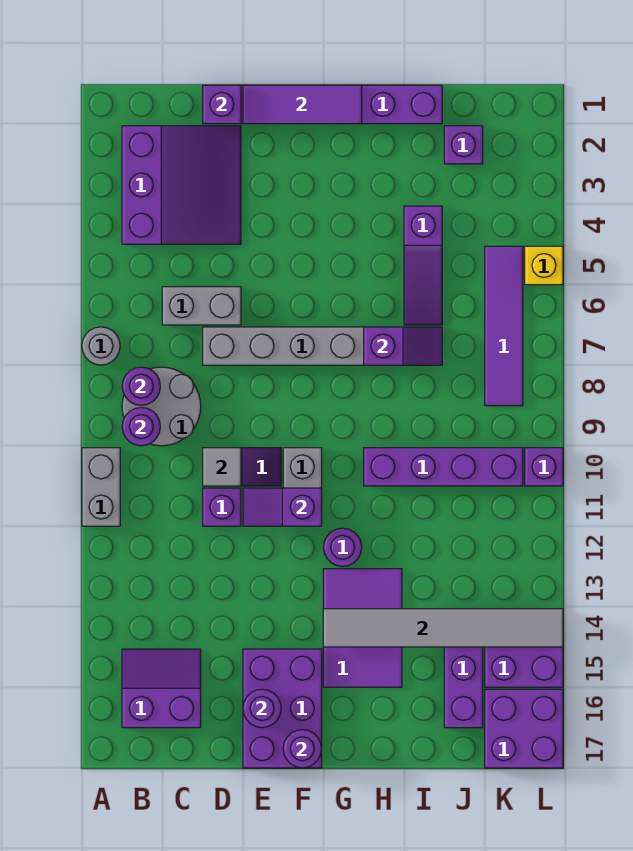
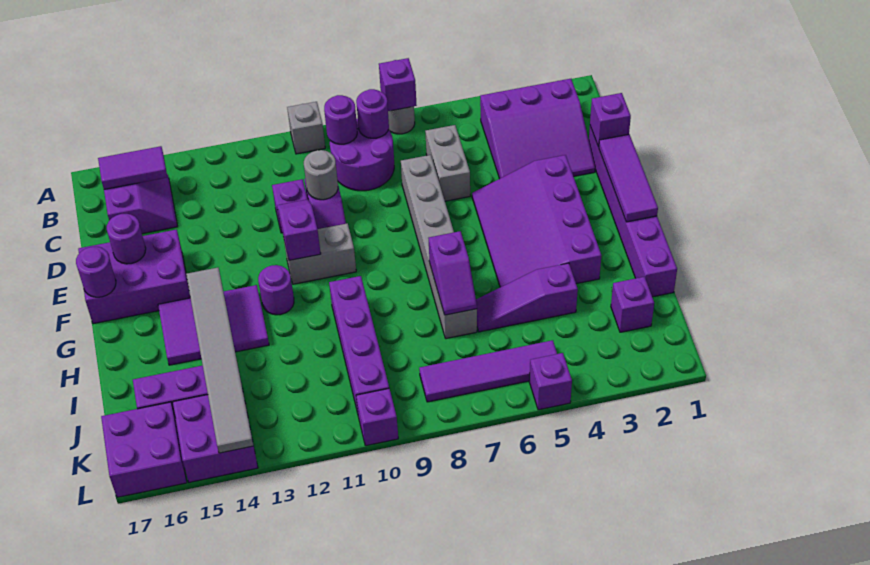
none -> purple 1x1 brick [379,58,417,111]
grey 1x2 brick [82,448,120,526] -> grey 1x1 brick [287,102,325,154]
grey 2x2 round brick [122,367,201,446] -> purple 2x2 round brick [330,119,394,191]
none -> purple 1x2 tile [98,146,167,189]
grey 1x1 tile [203,448,241,486] -> grey 1x1 round brick [304,150,338,200]
none -> purple 3x4 slope [472,155,601,287]
yellow 1x1 brick [525,246,563,285] -> purple 1x1 brick [529,353,572,410]

